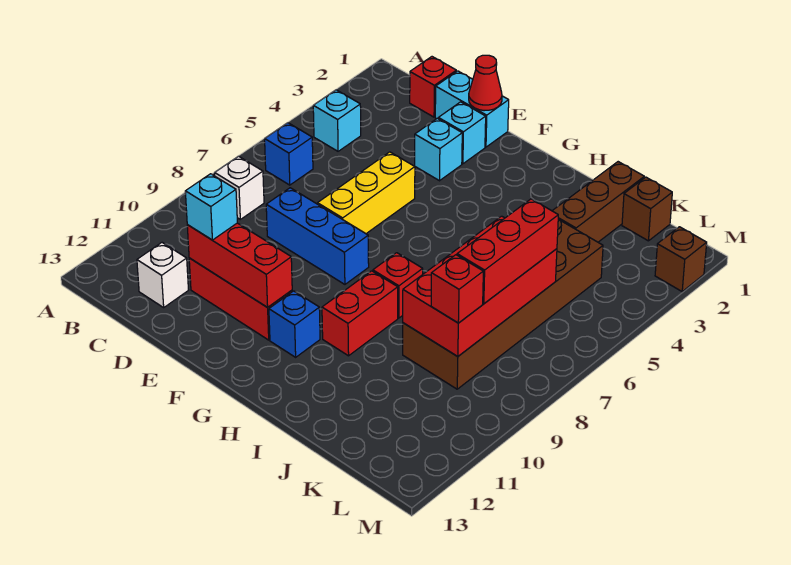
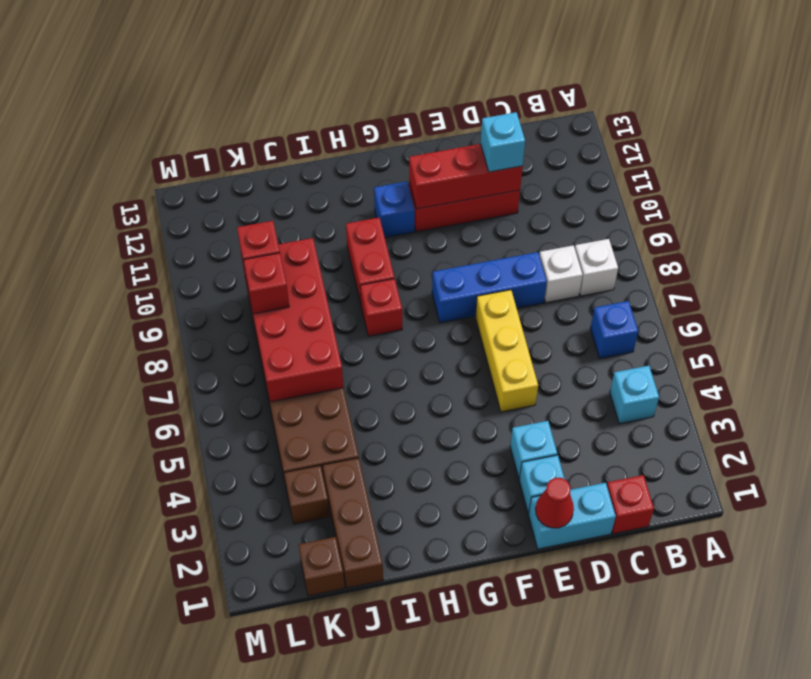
white 1x1 brick [137,243,188,307] -> white 1x1 brick moved to [539,245,583,303]
red 1x3 brick [457,199,558,304] -> red 1x1 brick [244,253,289,314]
brown 1x1 brick [655,227,707,291] -> brown 1x1 brick moved to [284,465,330,524]

